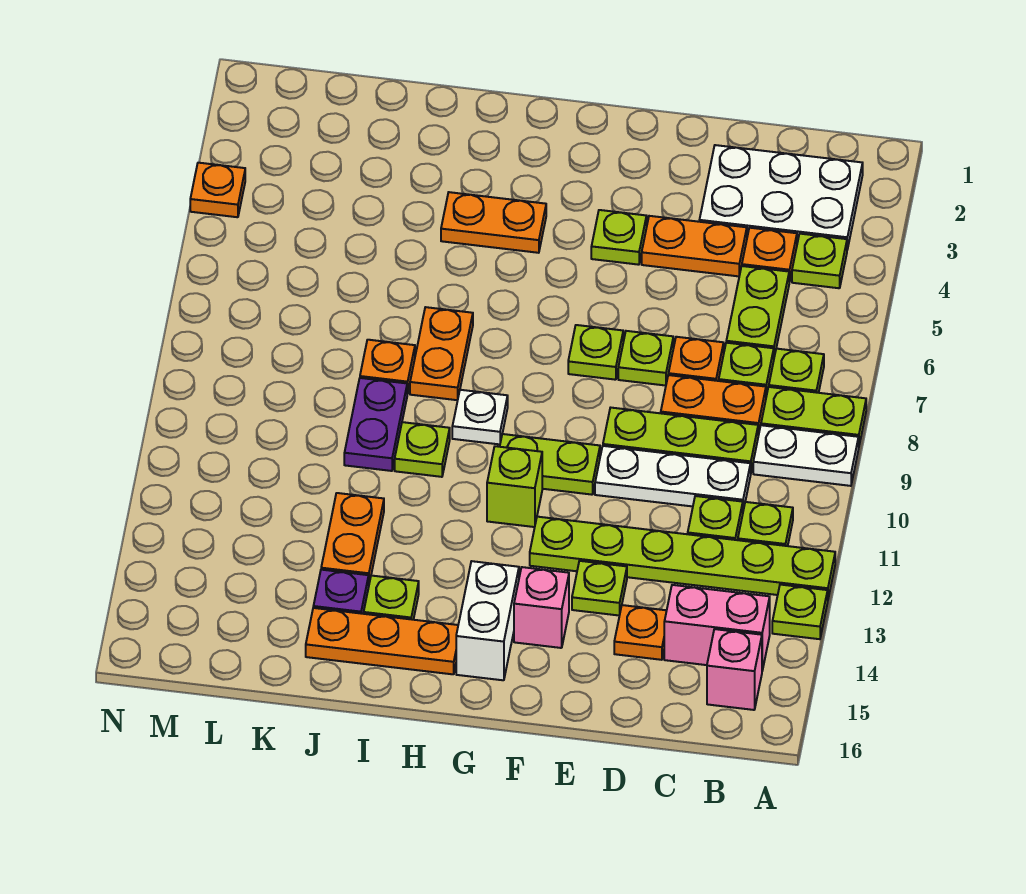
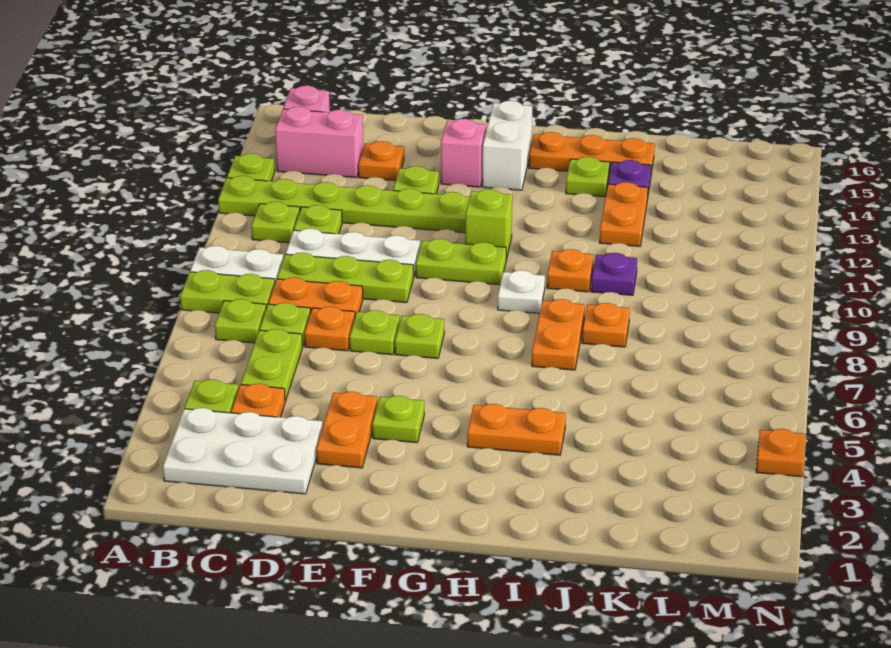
orange 1x2 plate [642,216,747,276] -> orange 1x2 plate turned to [316,392,378,468]
lime 1x1 plate [395,422,450,477] -> orange 1x1 plate [547,249,594,292]
purple 1x2 plate [344,378,407,471] -> purple 1x1 plate [591,253,637,295]

